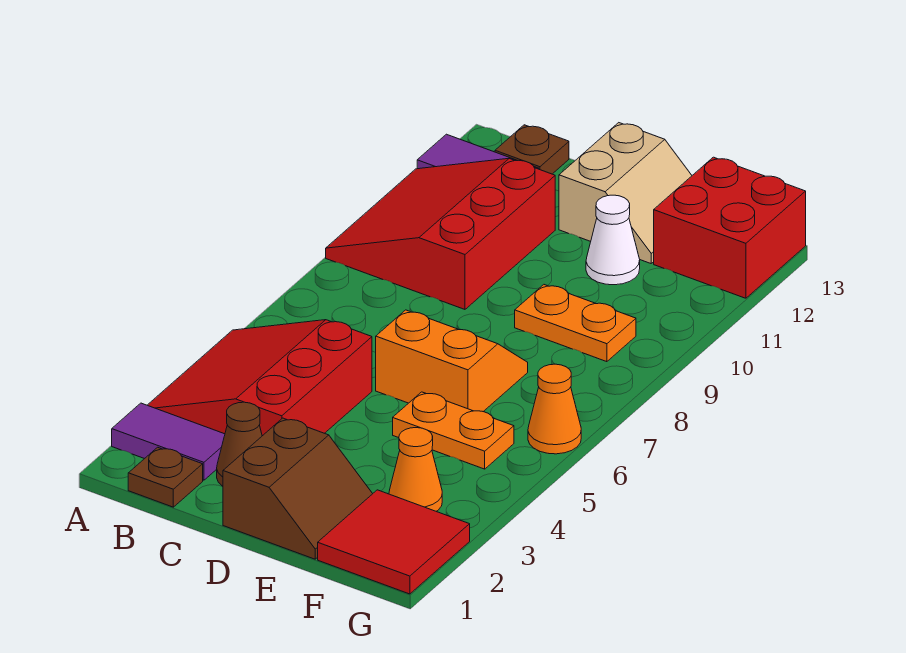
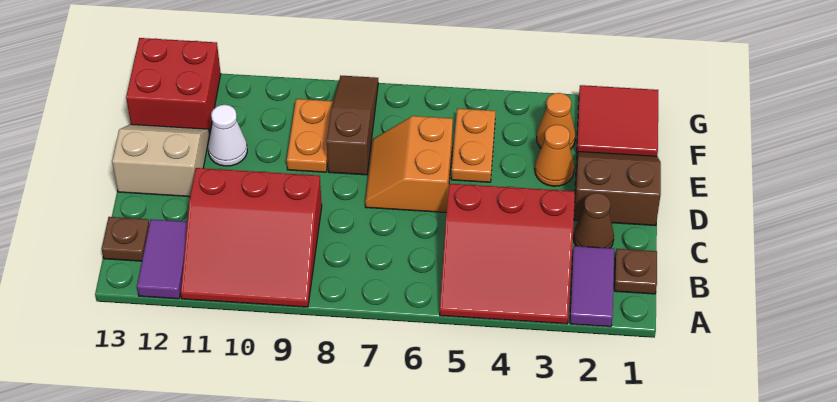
none -> brown 1x3 slope [327,76,378,175]
orange 1x1 cone [528,364,581,454] -> orange 1x1 cone moved to [535,125,574,186]

